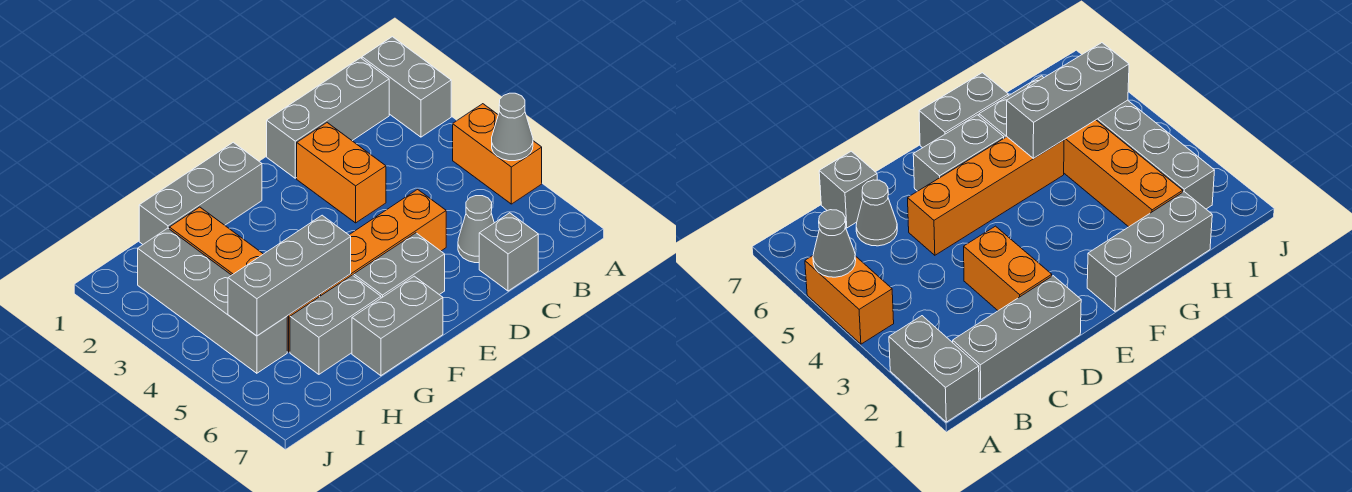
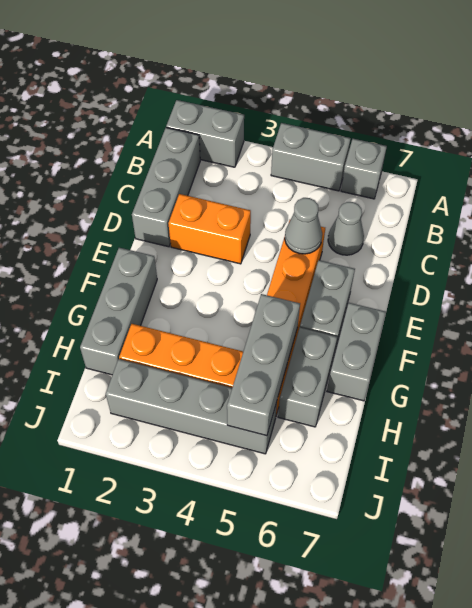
orange 1x2 brick [453,104,542,204] -> grey 1x2 brick [271,123,351,191]
grey 1x1 cone [492,93,533,161] -> grey 1x1 cone moved to [285,198,322,254]
grey 1x1 brick [479,213,538,291] -> grey 1x1 brick moved to [341,139,387,199]

